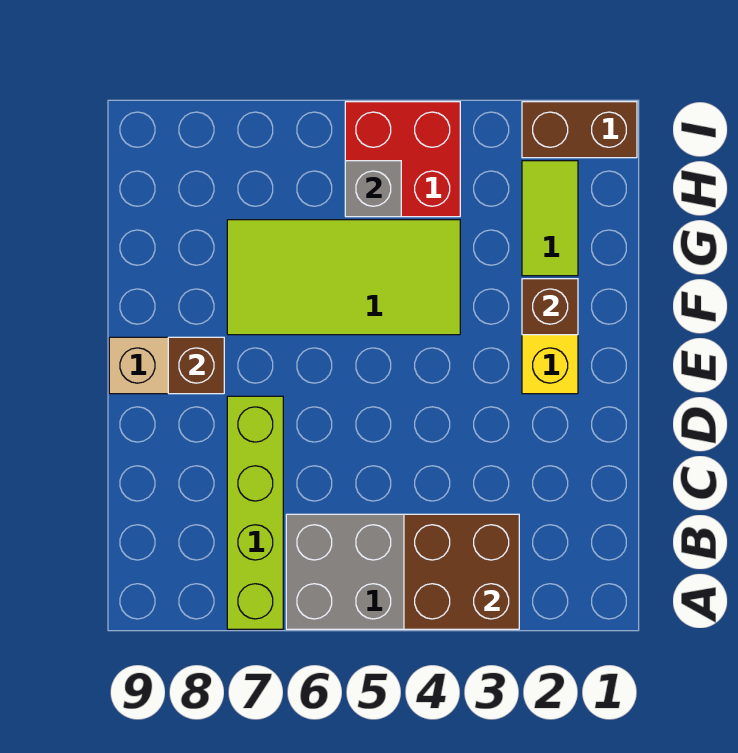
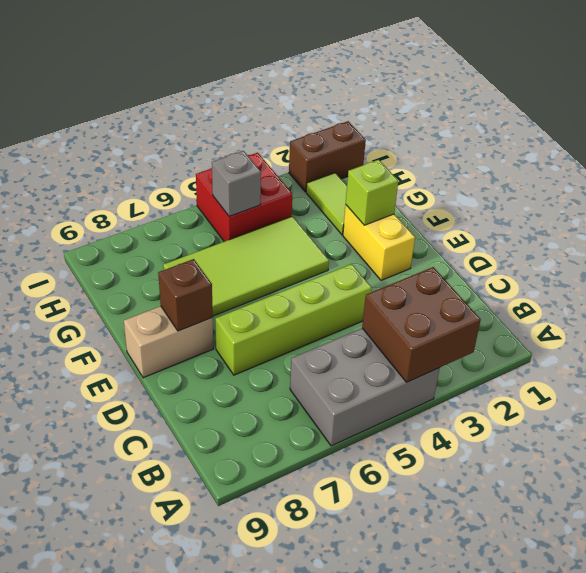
lime 1x4 brick [227,396,283,629] -> lime 1x4 brick turned to [215,264,372,375]
brown 1x1 brick [522,279,578,335] -> lime 1x1 brick [346,160,398,225]

